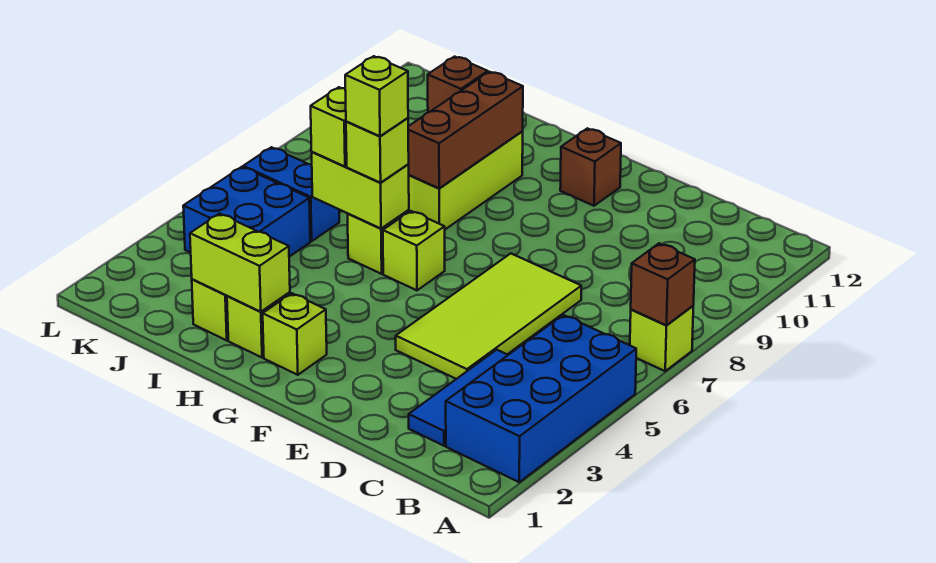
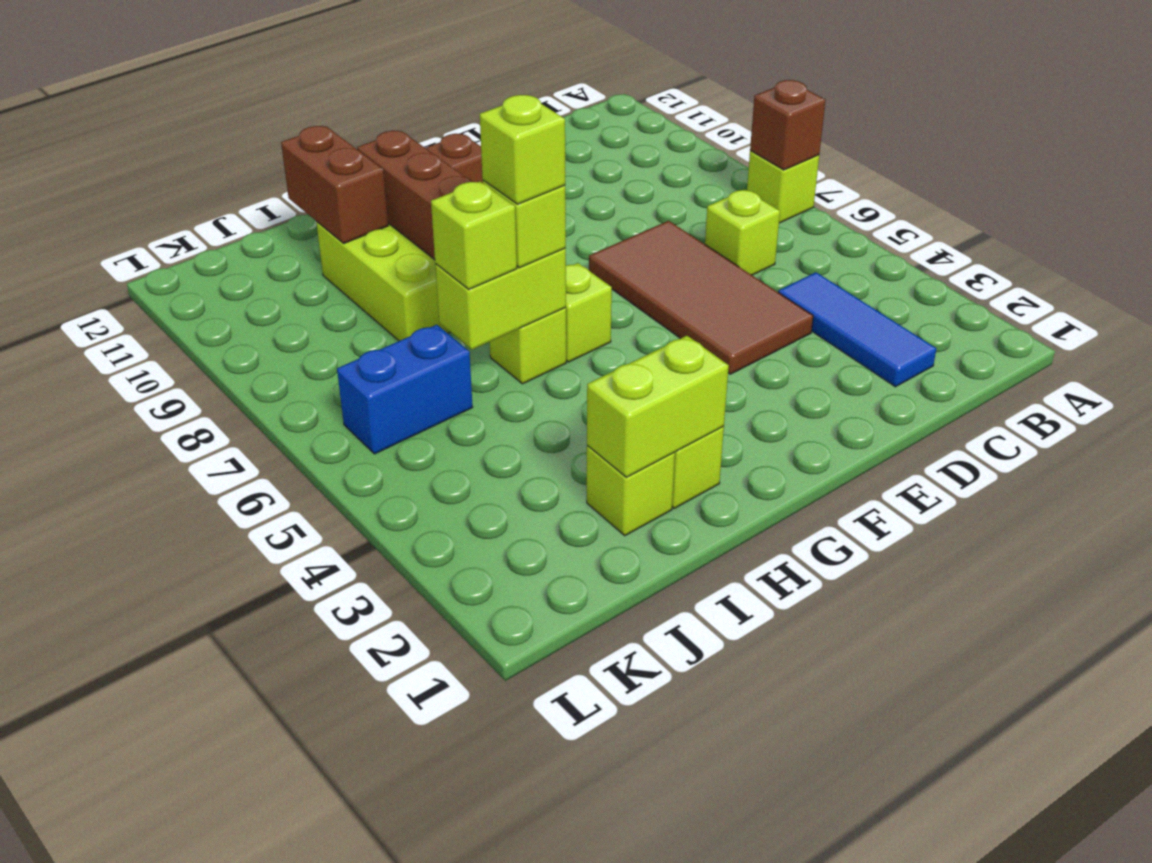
blue 2x4 brick [446,315,636,482] -> none
lime 2x4 tile [396,254,581,379] -> brown 2x4 tile [589,221,813,374]
lime 1x1 brick [263,293,327,375] -> lime 1x1 brick moved to [705,190,780,275]
brown 1x1 brick [428,57,488,112] -> brown 1x2 brick [281,126,388,243]
blue 2x2 brick [183,167,310,257] -> none

